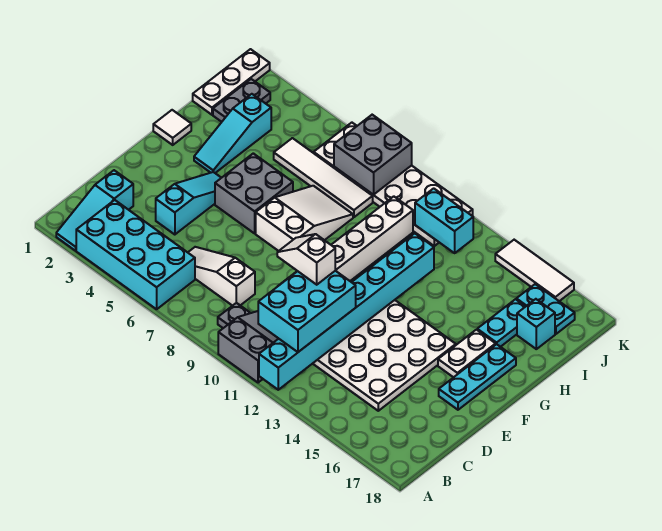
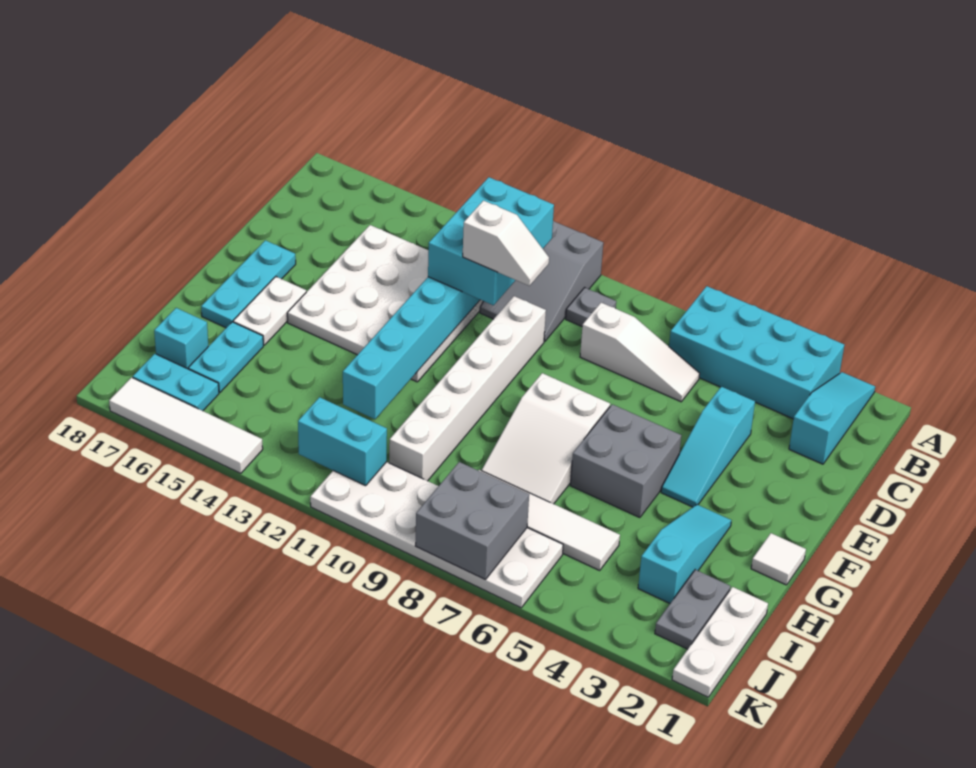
white 1x3 tile [495,240,574,301] -> white 1x4 tile [109,377,263,473]

